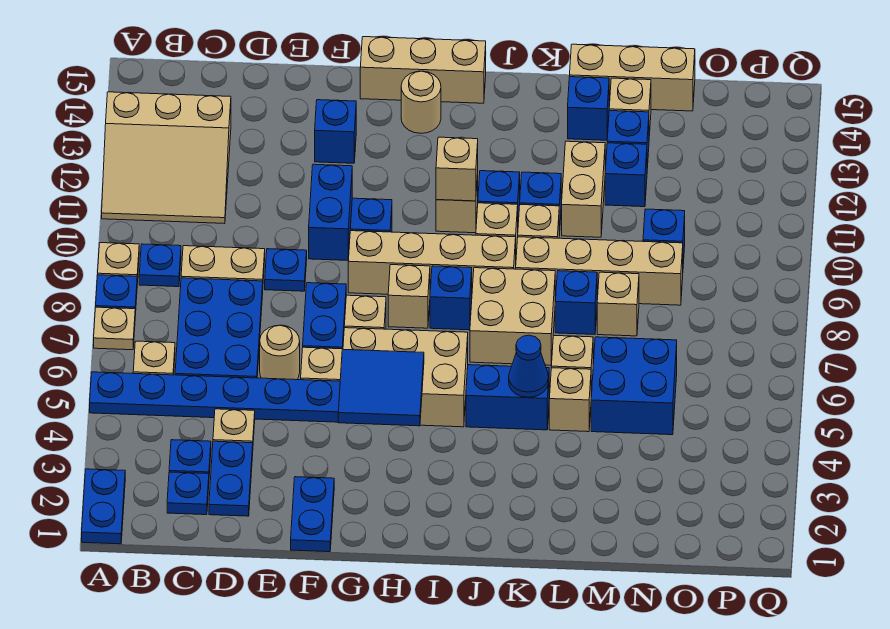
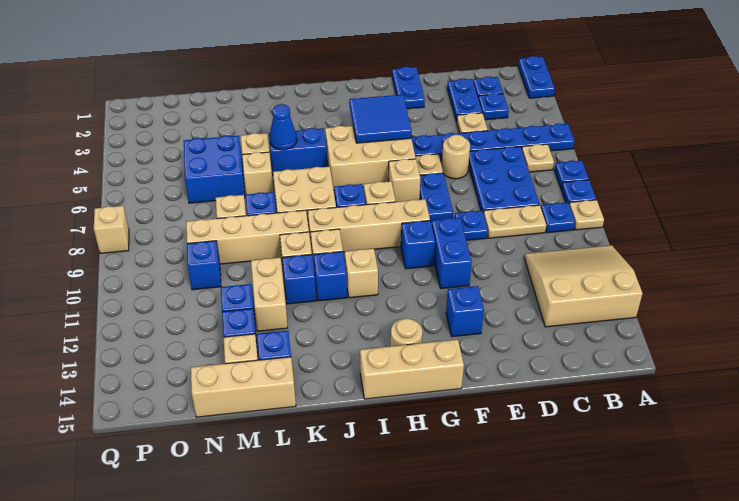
tan 1x1 plate [94,307,135,350] -> blue 1x1 plate [555,160,589,189]
tan 1x1 brick [436,137,478,201] -> tan 1x1 brick moved to [94,206,129,253]

